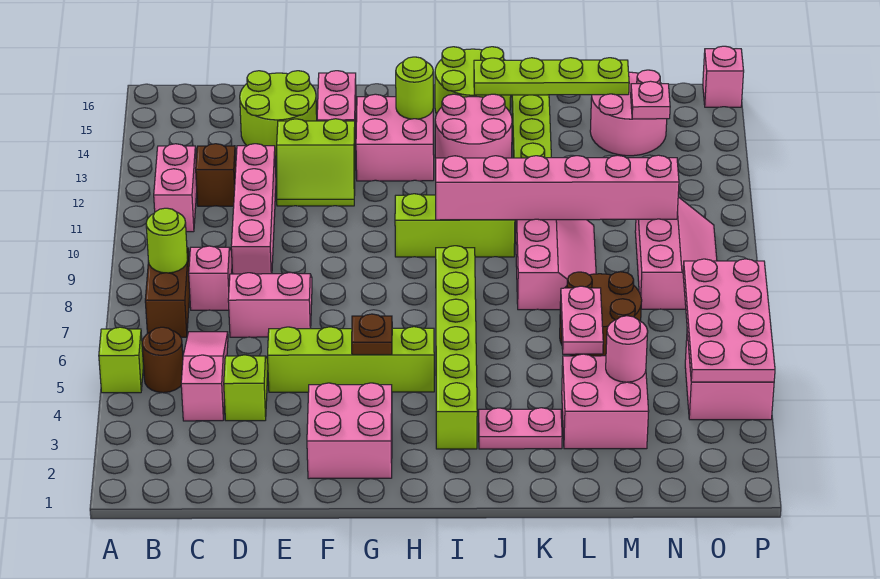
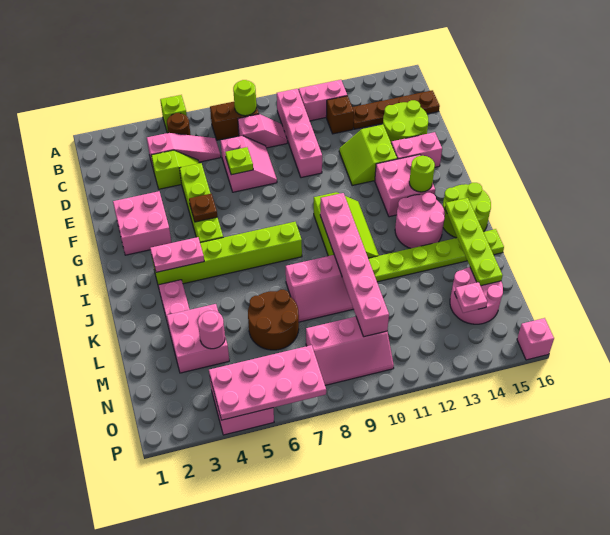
none -> brown 1x4 plate [352,90,440,129]
pink 1x4 brick [231,144,276,274] -> pink 1x4 brick turned to [277,89,322,178]
none -> lime 1x1 plate [225,147,253,175]
pink 1x2 plate [561,286,603,354] -> pink 1x2 plate moved to [150,237,204,272]

